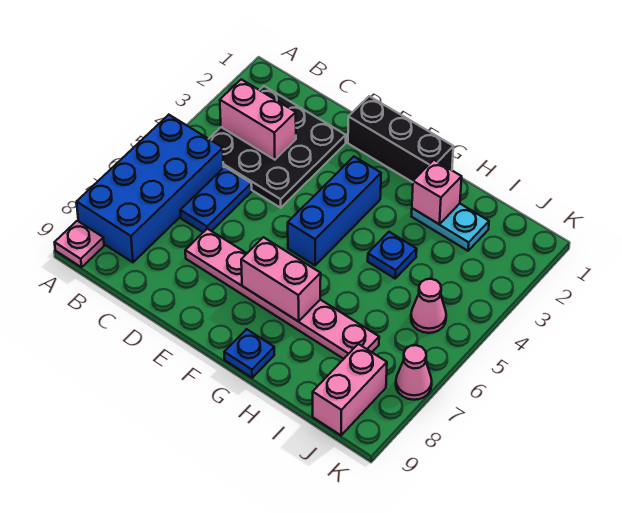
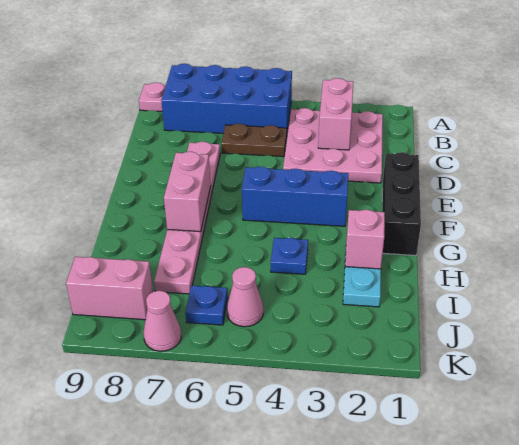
black 3x3 plate [209,86,346,208] -> pink 3x3 plate [283,108,383,183]
blue 1x2 plate [180,167,252,232] -> brown 1x2 plate [221,124,287,157]
blue 1x1 plate [224,329,274,378] -> blue 1x1 plate moved to [186,286,228,325]

